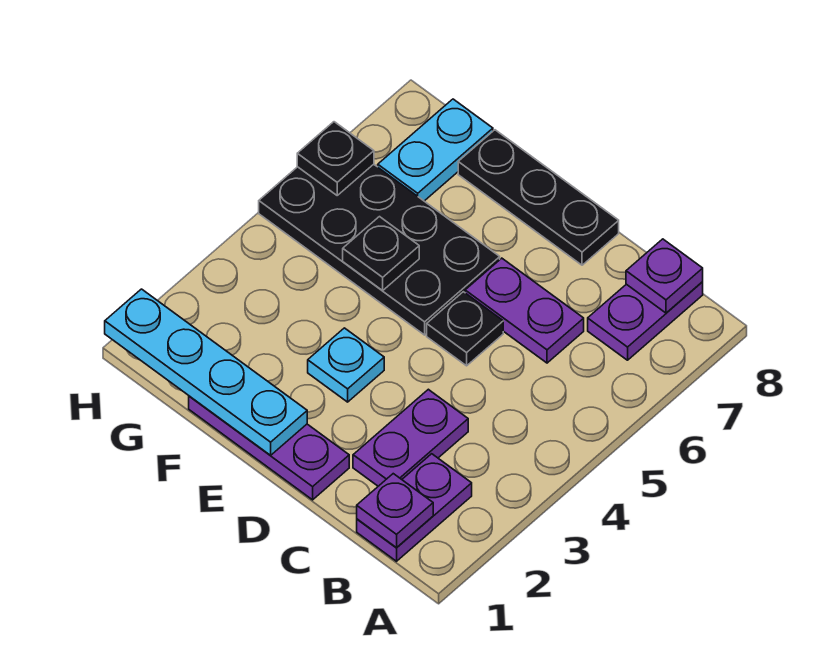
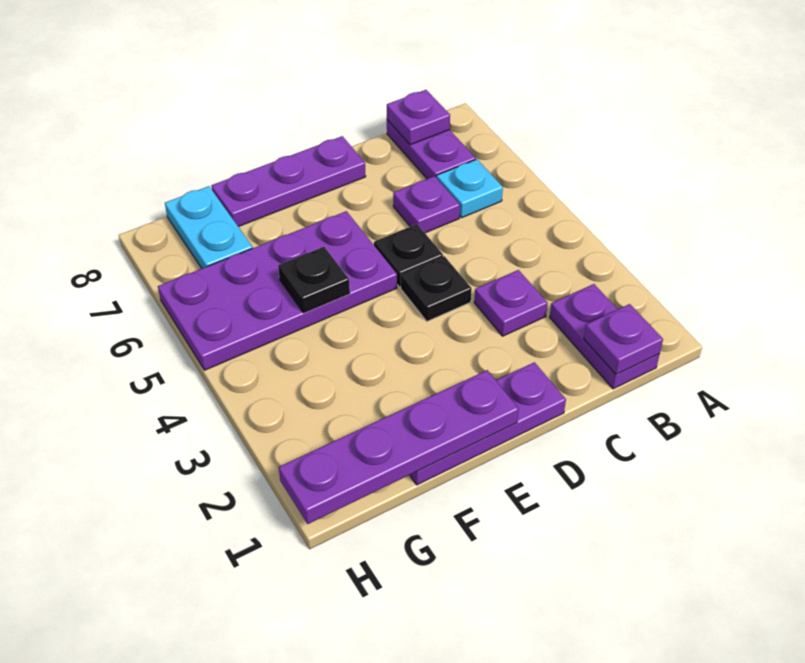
purple 1x2 plate [353,389,468,486] -> purple 1x1 plate [474,270,548,336]
purple 1x2 plate [465,258,584,363] -> purple 1x1 plate [393,176,460,233]
black 1x3 plate [458,130,619,265] -> purple 1x3 plate [211,136,366,227]
cyan 1x4 plate [105,289,307,455] -> purple 1x4 plate [279,370,519,524]
cyan 1x1 plate [308,328,384,402] -> cyan 1x1 plate moved to [437,159,503,218]
black 2x4 plate [259,164,500,335] -> purple 2x4 plate [158,211,397,370]
black 1x1 plate [297,122,374,195] -> black 1x1 plate moved to [401,256,472,321]

